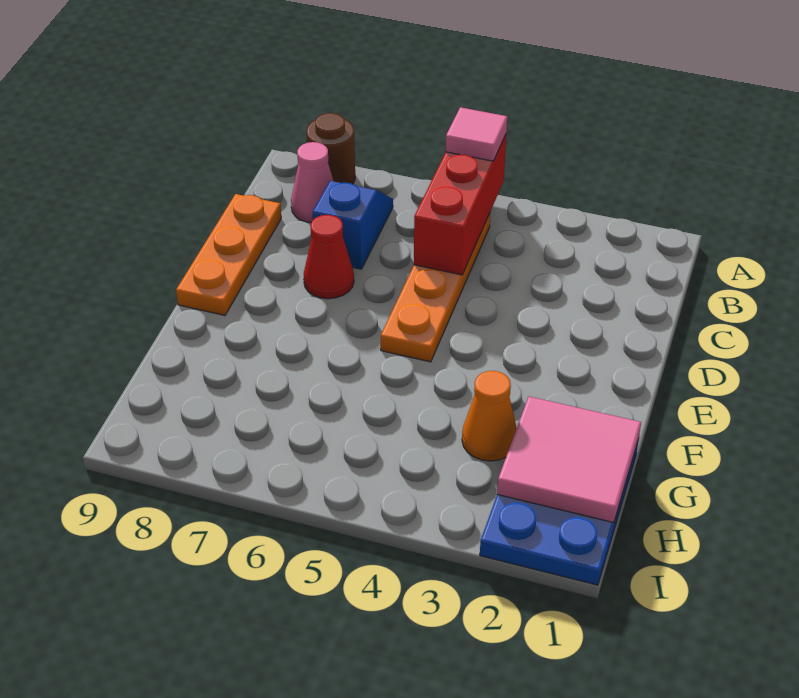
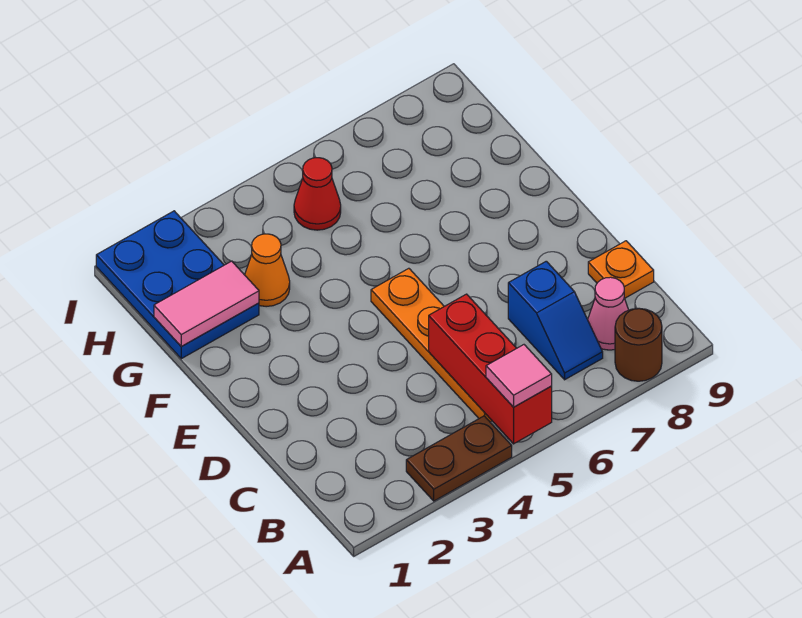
none -> brown 1x2 plate [406,416,512,501]
orange 1x3 plate [176,194,281,315] -> orange 1x1 plate [588,241,654,298]
red 1x1 cone [304,215,354,299] -> red 1x1 cone moved to [294,158,341,230]
pink 2x2 tile [497,397,641,523] -> pink 1x2 tile [154,261,259,347]

